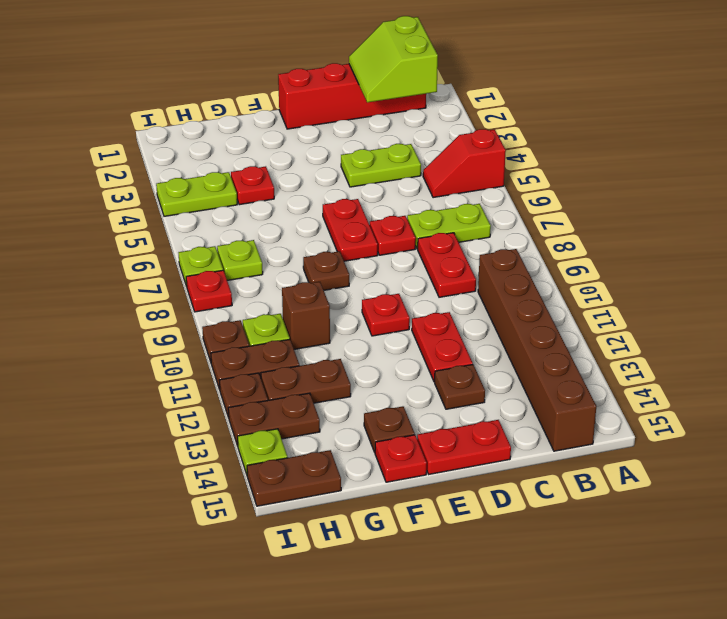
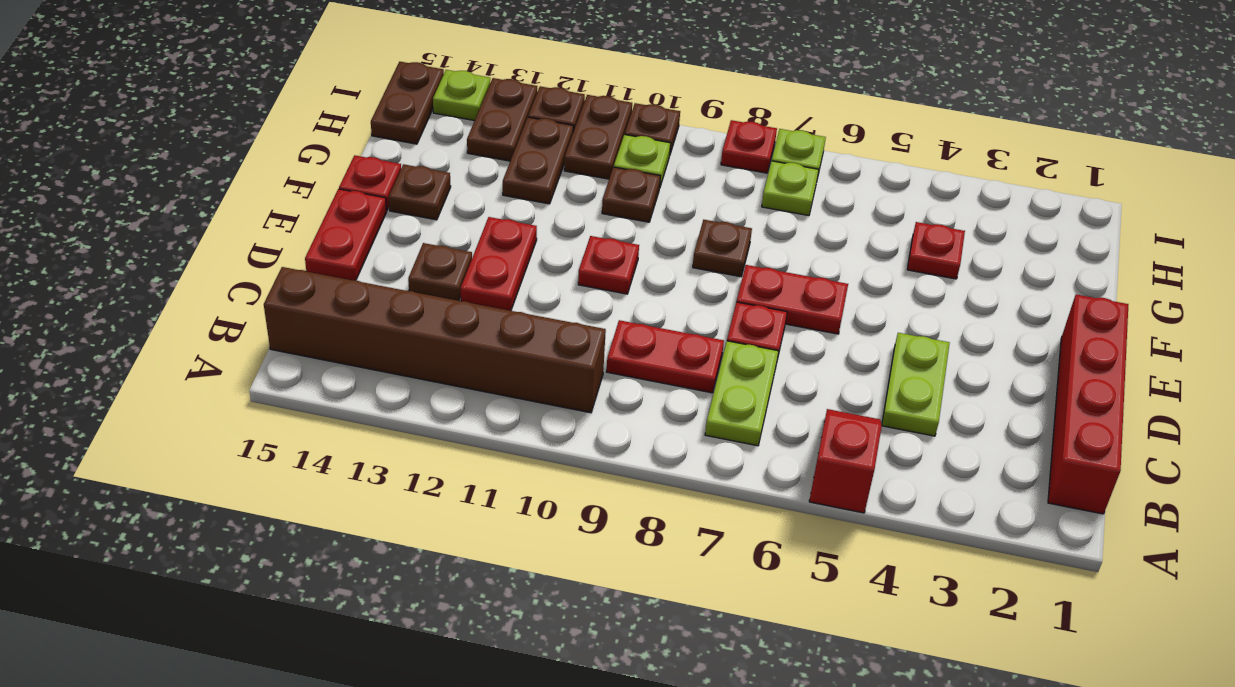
lime 2x2 slope [349,16,438,102] -> none
red 1x2 plate [412,312,473,382] -> red 1x2 plate turned to [461,217,537,311]
brown 1x1 brick [282,282,330,349] -> brown 1x1 plate [602,167,660,222]
lime 1x2 plate [156,172,237,216] -> none

